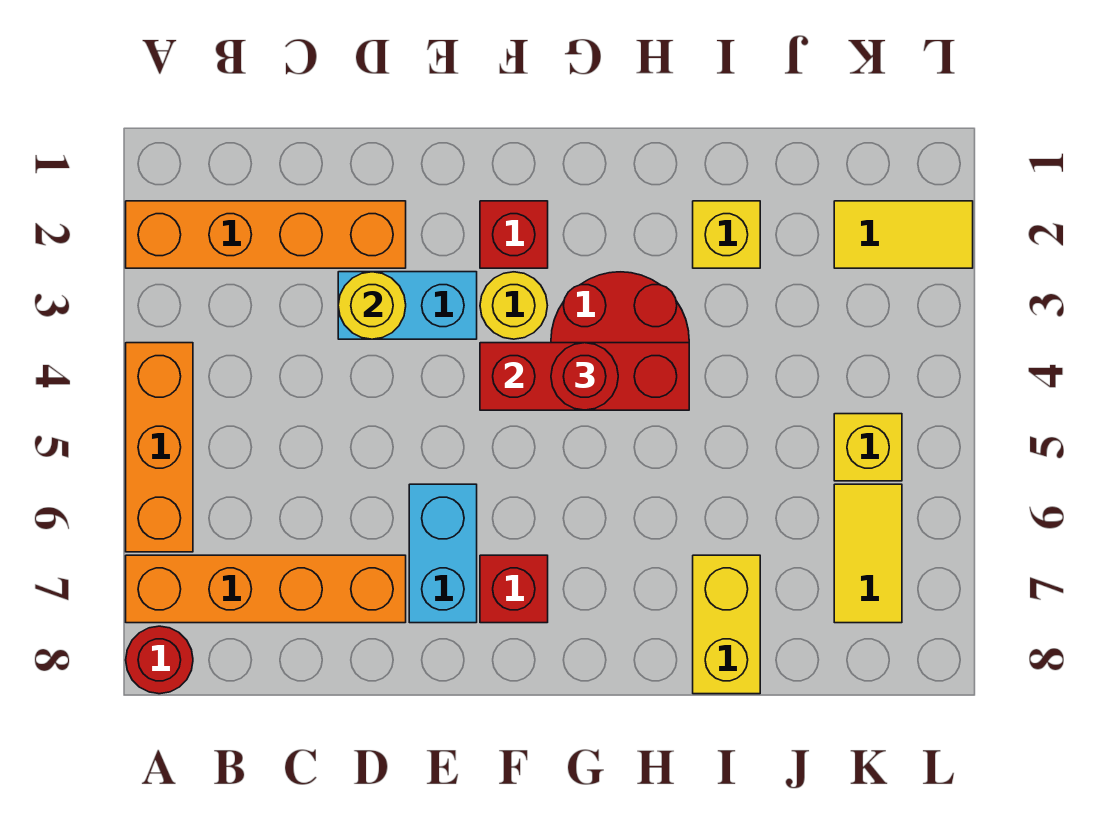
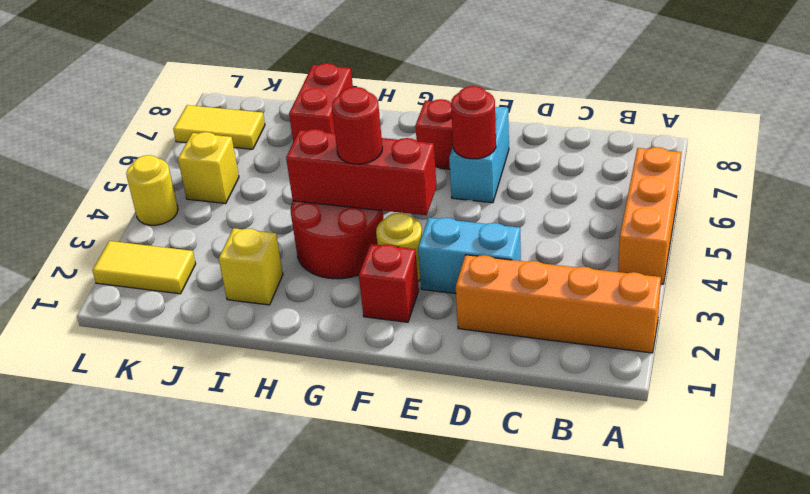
orange 1x4 brick [126,555,406,623] -> none
red 1x1 round brick [126,626,193,694] -> red 1x1 round brick moved to [451,86,496,159]
yellow 1x1 round brick [338,272,406,339] -> yellow 1x1 round brick moved to [126,155,178,225]
yellow 1x2 brick [693,555,760,694] -> red 1x2 brick [289,63,353,142]
yellow 1x2 tile [834,484,902,623] -> yellow 1x2 tile turned to [173,105,265,149]

